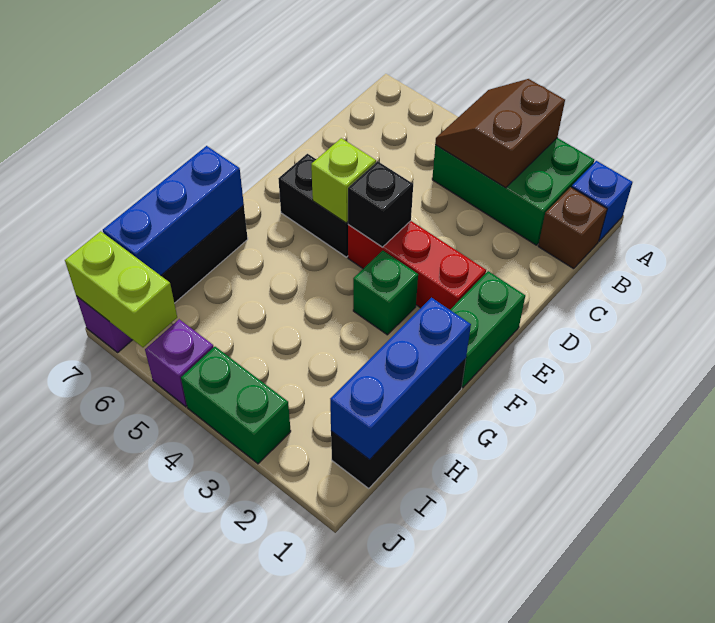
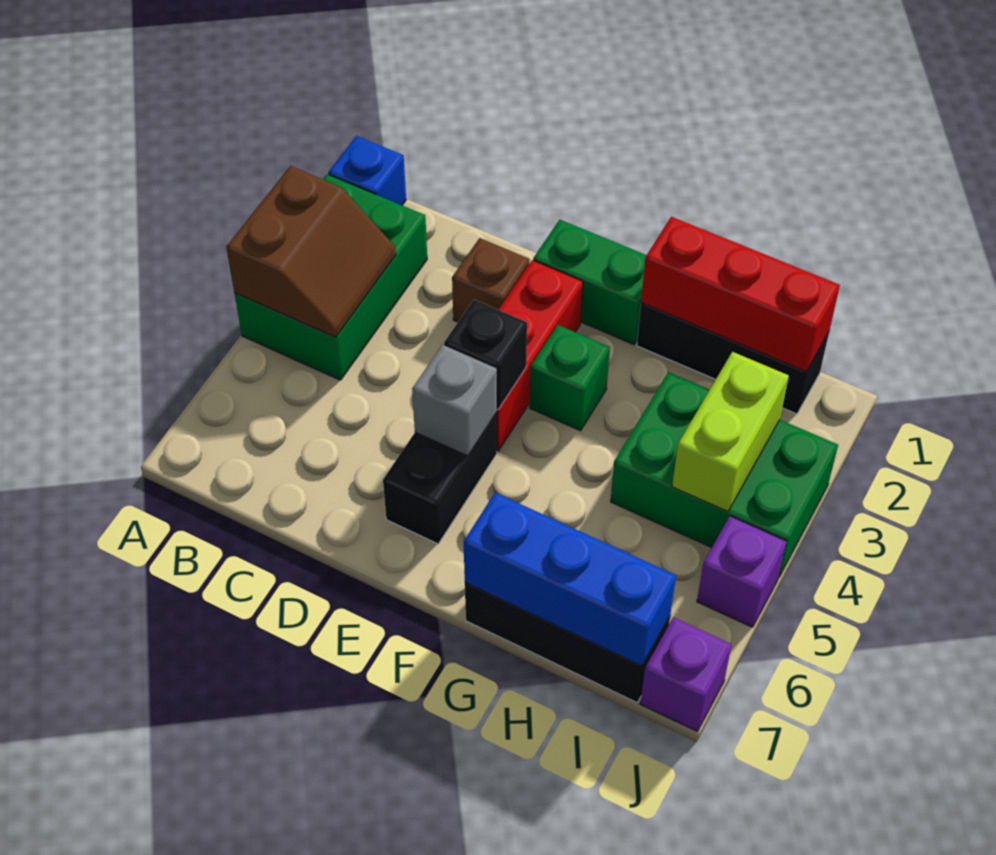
brown 2x2 slope [435,79,565,188] -> brown 2x2 slope turned to [226,166,396,337]
brown 1x1 brick [538,187,607,269] -> brown 1x1 brick moved to [452,238,530,322]
lime 1x1 brick [311,138,376,223] -> grey 1x1 brick [412,345,497,456]
blue 1x3 brick [330,298,471,460] -> red 1x3 brick [641,217,840,371]
green 1x2 brick [181,347,291,464] -> green 2x3 brick [611,372,838,578]
lime 1x2 brick [65,231,177,347] -> lime 1x2 brick moved to [672,352,789,512]

